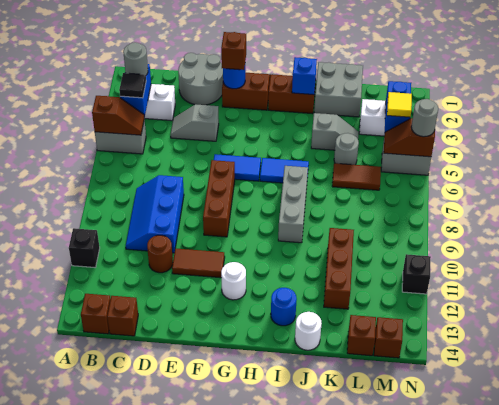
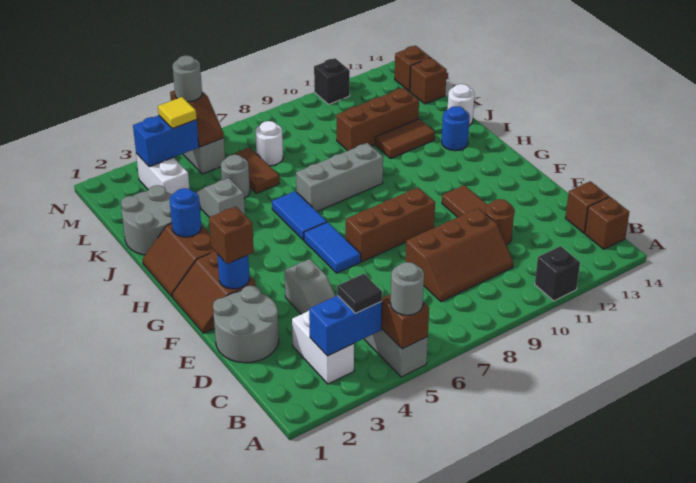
grey 1x1 round brick [123,42,148,75] -> grey 1x1 round brick moved to [391,262,424,315]
blue 2x3 slope [126,175,184,253] -> brown 2x3 slope [405,208,514,302]
white 1x1 round brick [221,262,246,300] -> white 1x1 round brick moved to [255,121,283,166]
blue 1x1 brick [292,57,317,95] -> blue 1x1 round brick [170,188,202,237]
grey 2x2 brick [314,62,363,117] -> grey 2x2 round brick [121,185,172,255]
none -> brown 1x2 tile [375,119,435,158]

